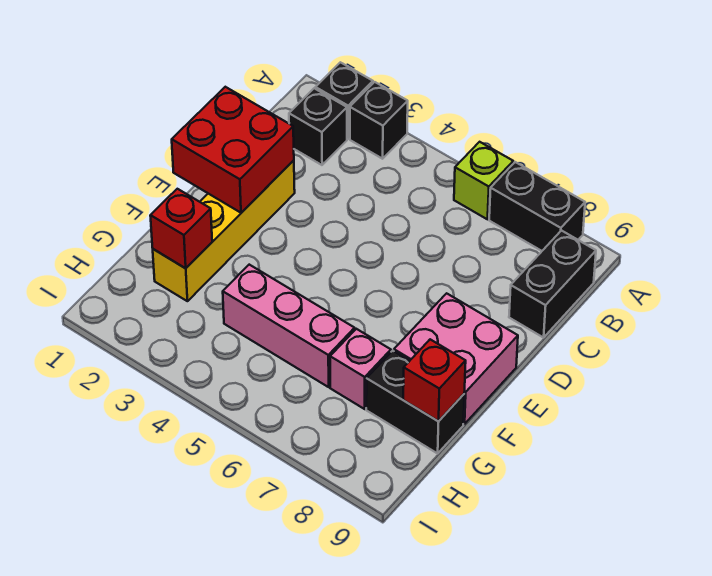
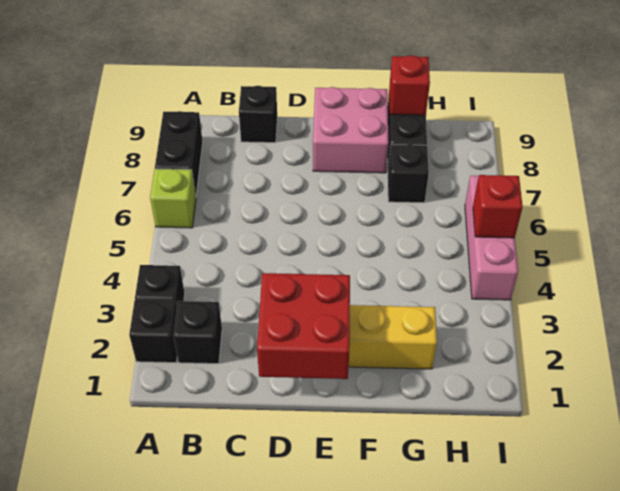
black 1x2 brick [509,231,596,338] -> black 1x1 brick [239,86,277,143]
red 1x1 brick [150,189,212,268] -> red 1x1 brick moved to [473,175,523,238]
pink 1x3 brick [223,265,355,387] -> pink 1x3 brick moved to [465,176,518,300]
pink 1x1 brick [330,329,391,409] -> black 1x1 brick [388,144,429,203]

